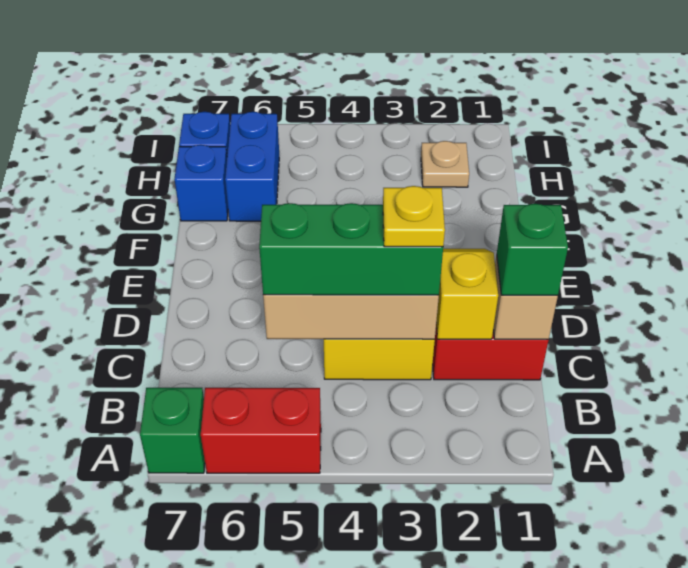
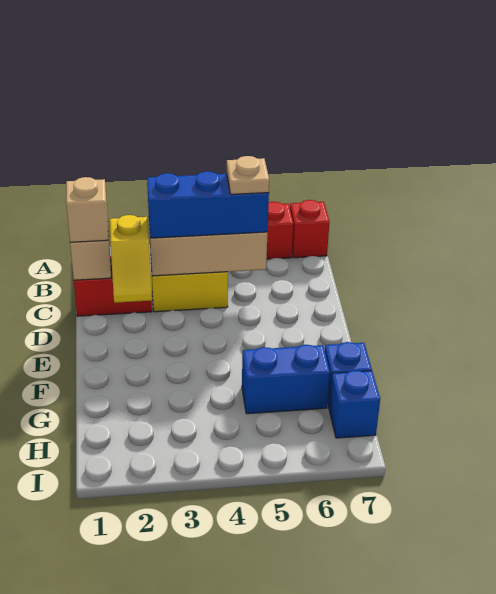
green 1x1 brick [140,388,205,473] -> red 1x1 brick [290,200,330,258]
green 1x1 brick [497,204,568,295] -> tan 1x1 brick [66,177,108,242]
green 1x3 brick [259,203,443,295] -> blue 1x3 brick [147,171,269,238]
yellow 1x1 plate [383,186,445,247] -> none
blue 1x2 brick [225,112,279,221] -> blue 1x2 brick turned to [242,345,330,414]
tan 1x1 plate [421,141,469,187] -> tan 1x1 plate moved to [227,156,269,194]

